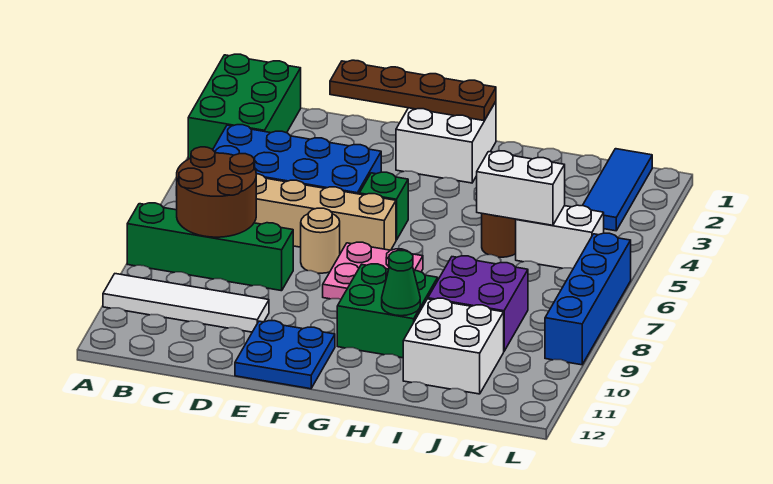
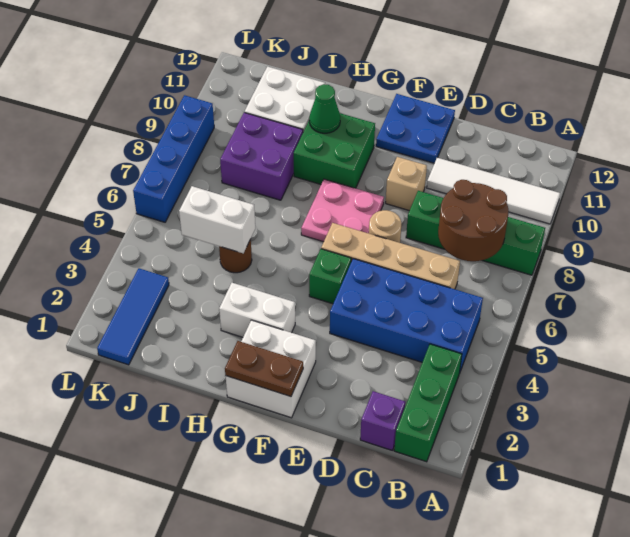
green 2x3 brick [188,54,301,159] -> green 1x3 brick [394,344,462,462]
none -> purple 1x1 brick [360,391,405,451]
brown 1x4 plate [330,60,496,121] -> brown 1x2 plate [225,341,303,397]
none -> tan 1x1 brick [386,157,427,211]
white 1x2 brick [516,205,604,269] -> white 1x2 brick moved to [219,283,295,337]

